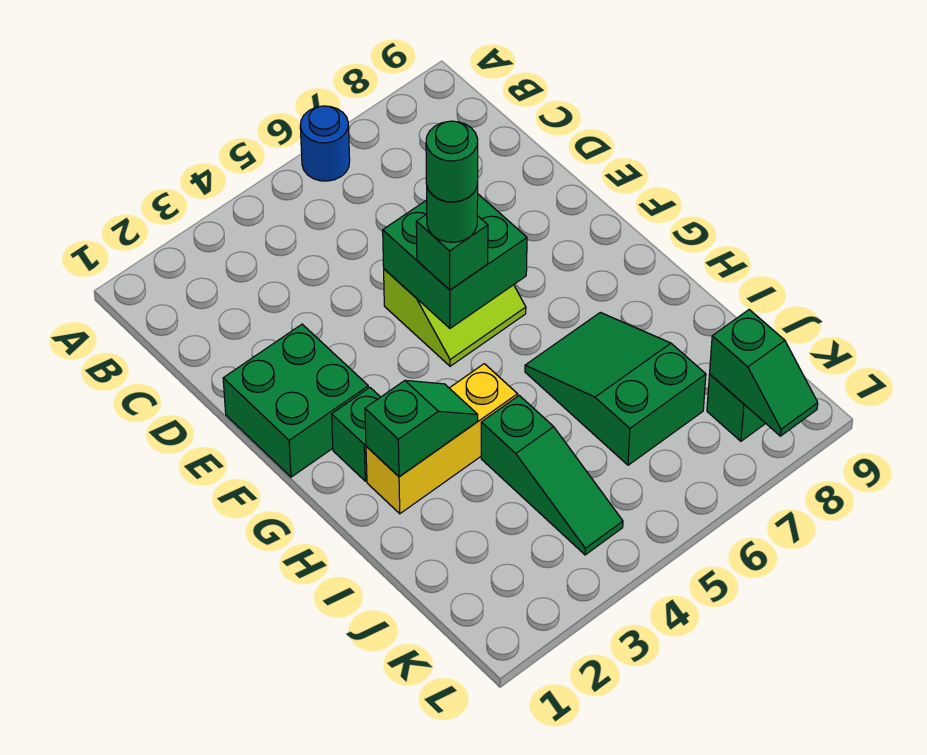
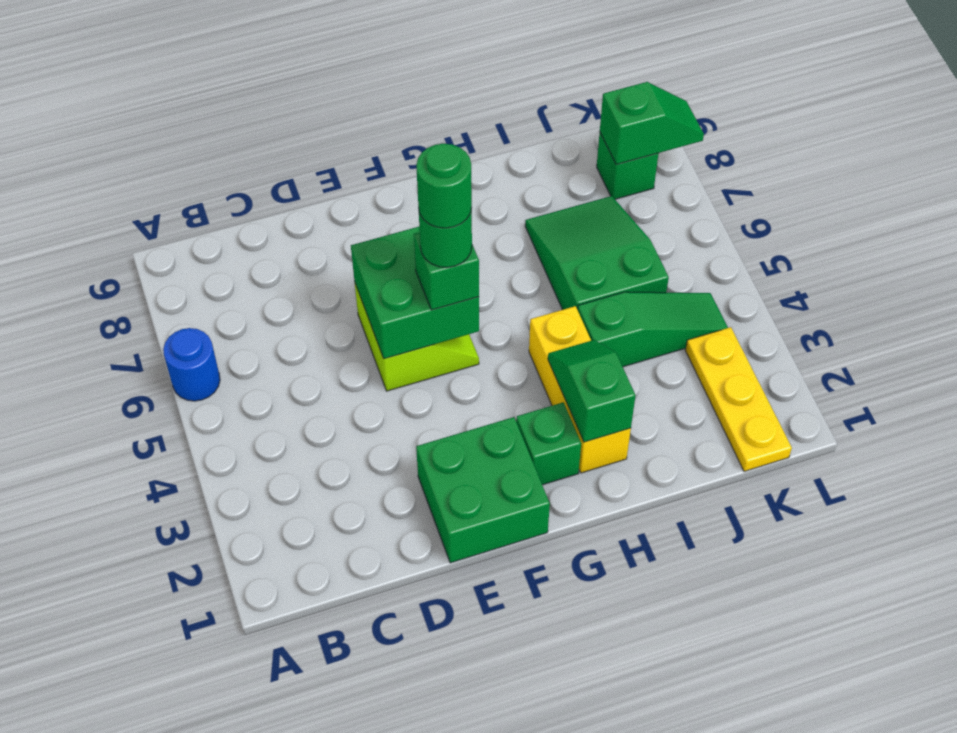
green 2x3 slope [525,312,706,465] -> green 2x3 slope turned to [525,196,669,310]
none -> yellow 1x3 plate [685,327,792,471]

